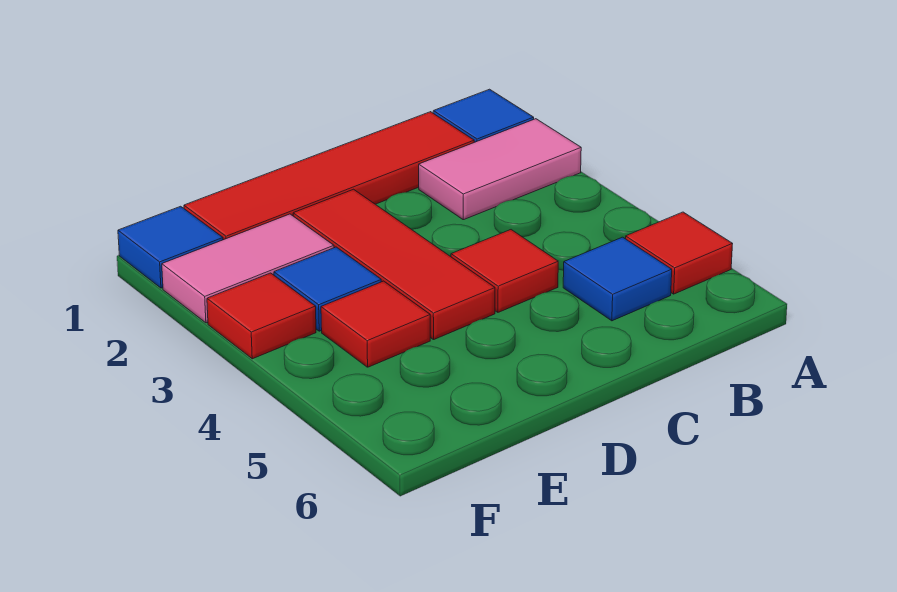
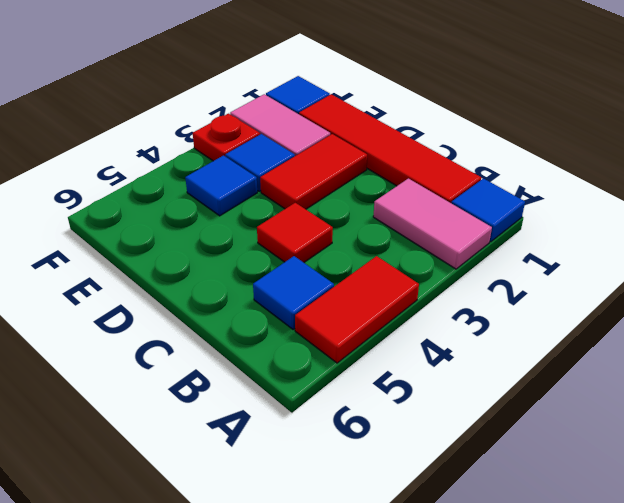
red 1x1 tile [626,212,732,294] -> red 1x2 tile [295,256,419,363]
red 1x3 tile [293,189,495,340] -> red 1x2 tile [260,134,367,209]
red 1x1 tile [321,281,430,367] -> blue 1x1 tile [185,156,257,216]
red 1x1 tile [207,273,316,359] -> red 1x1 plate [193,114,260,161]

